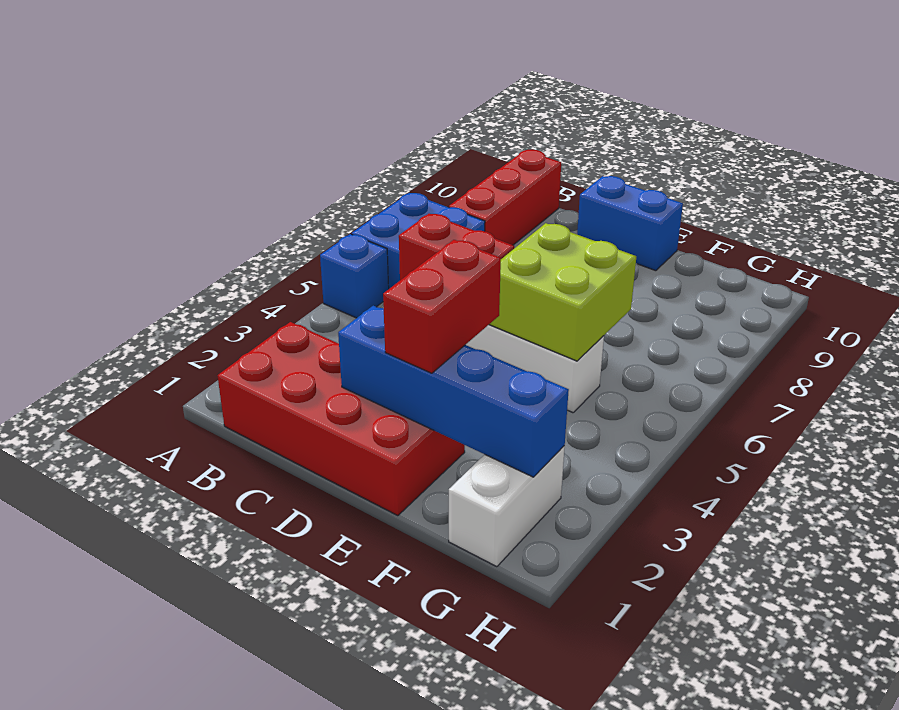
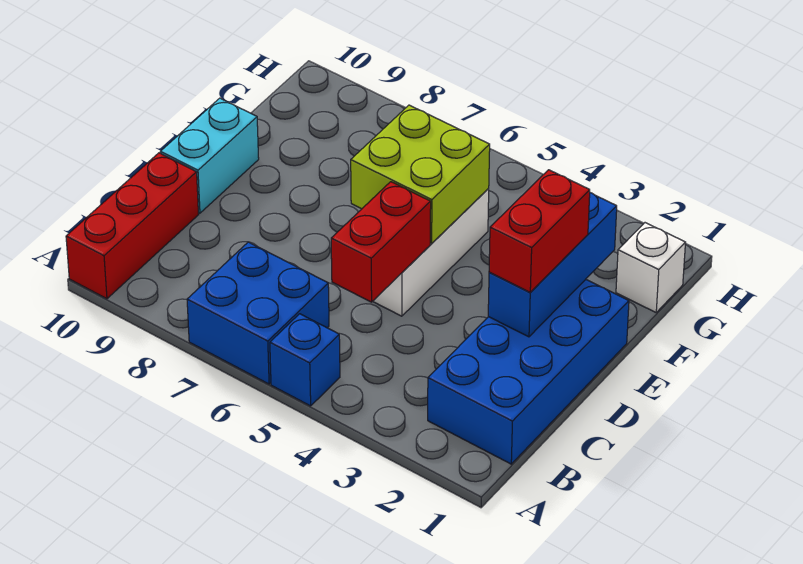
red 2x4 brick [218,322,465,516] -> blue 2x4 brick [428,280,629,464]
red 1x3 brick [449,150,561,245] -> red 1x3 brick turned to [66,153,199,299]
blue 1x4 brick [338,306,569,477] -> blue 1x3 brick [488,193,617,337]
blue 1x2 brick [577,176,683,271] -> cyan 1x2 brick [160,98,259,213]
red 1x2 brick [383,240,501,373] -> red 1x2 brick turned to [489,170,590,292]
white 1x2 brick [449,446,565,567] -> white 1x1 brick [616,223,686,312]

